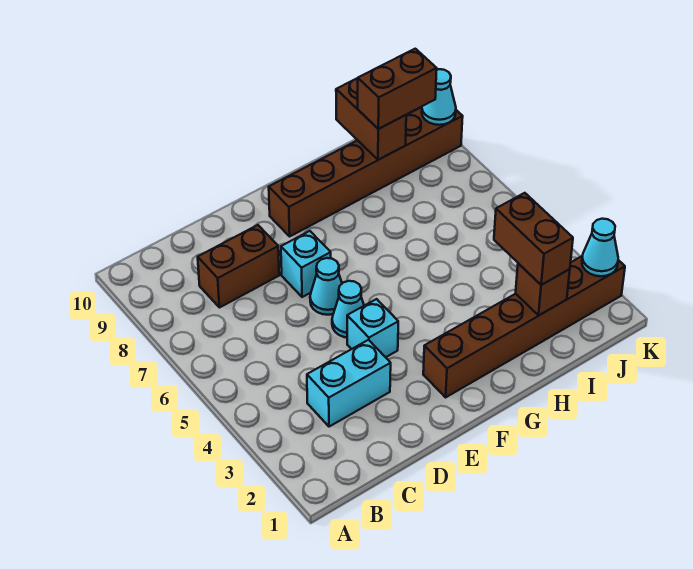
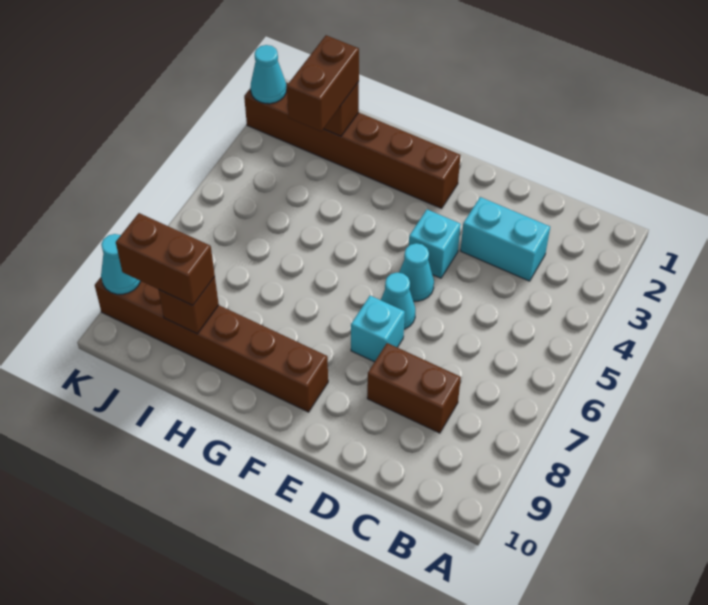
brown 1x2 brick [336,78,406,160] -> brown 1x1 brick [159,277,219,334]

